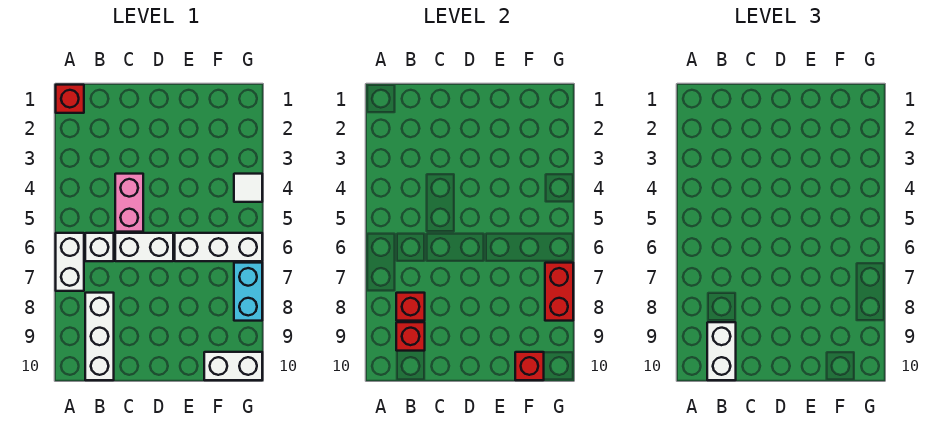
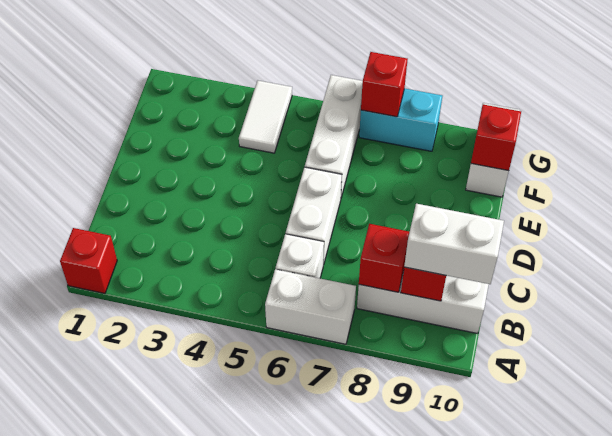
pink 1x2 brick [115,174,143,232] -> none
white 1x1 tile [234,174,262,202] -> white 1x2 tile [239,81,292,153]
red 1x2 brick [545,263,573,321] -> red 1x1 brick [361,52,408,117]

